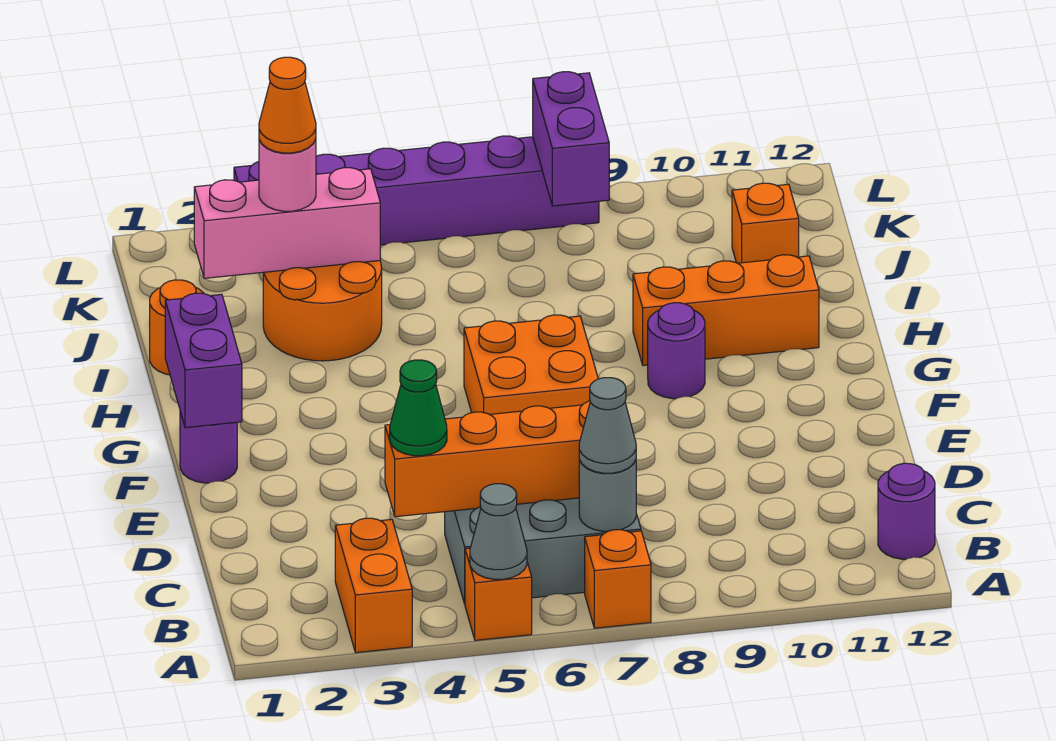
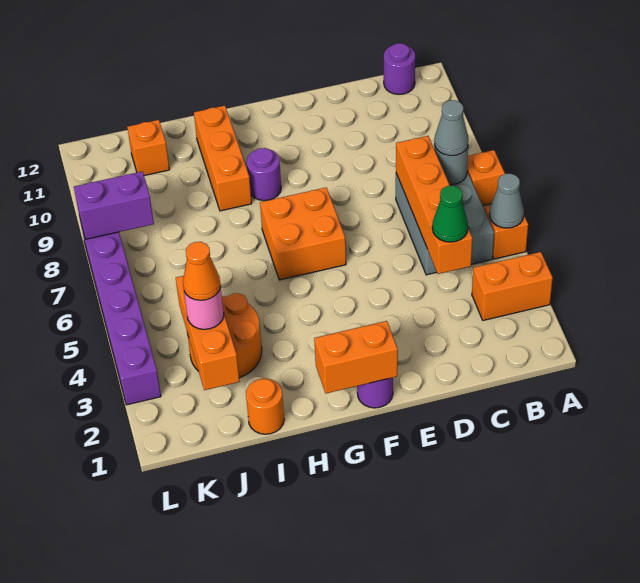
purple 1x2 brick [165,293,242,428] -> orange 1x2 brick [314,321,398,393]
pink 1x3 brick [194,168,380,278] -> orange 1x3 brick [176,276,240,390]

